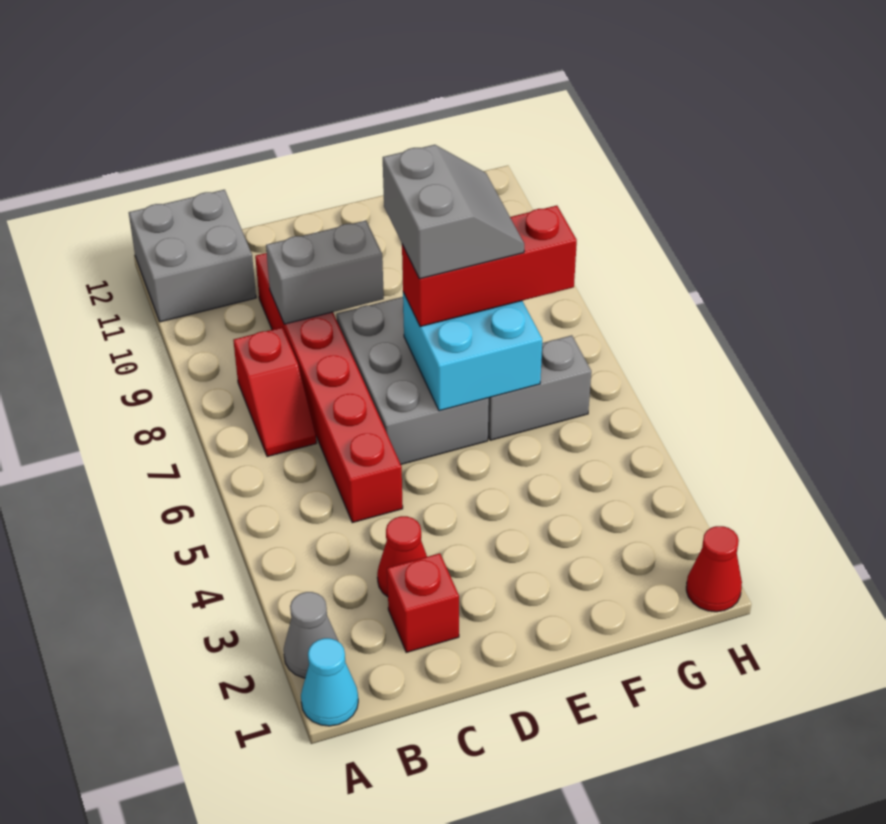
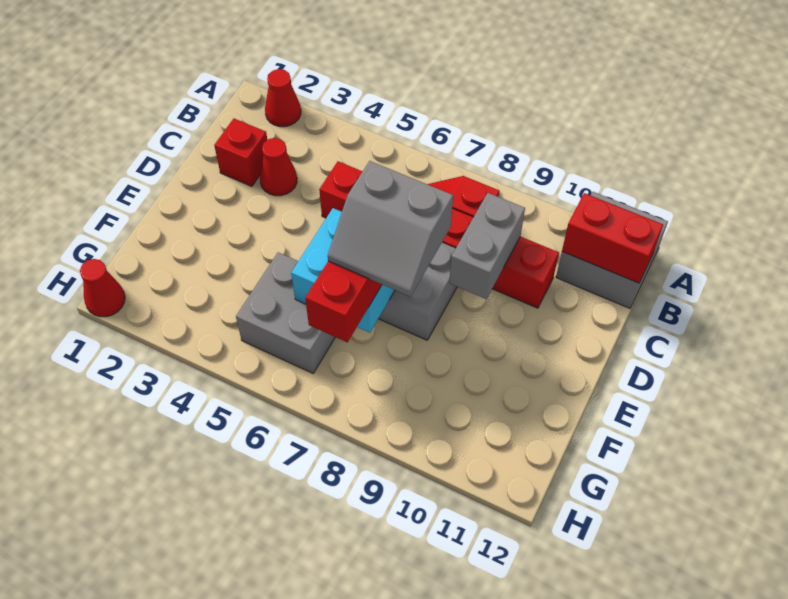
cyan 1x1 cone [301,638,358,726] -> none
grey 1x1 cone [284,592,339,678] -> red 1x1 cone [265,69,301,127]
none -> red 1x2 brick [562,193,663,283]
grey 1x2 brick [488,335,591,440] -> grey 2x2 brick [236,252,335,373]

